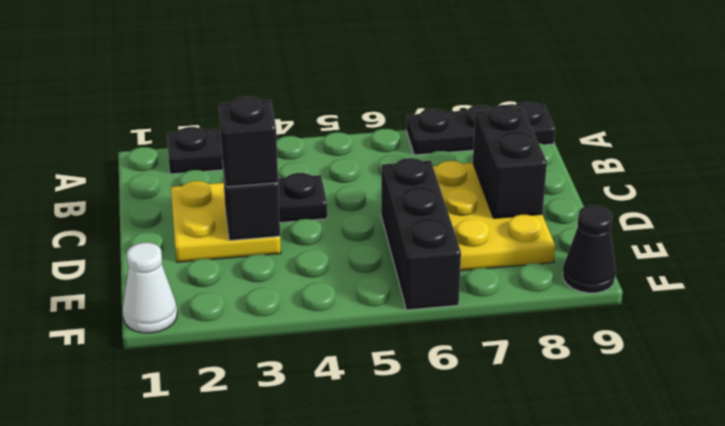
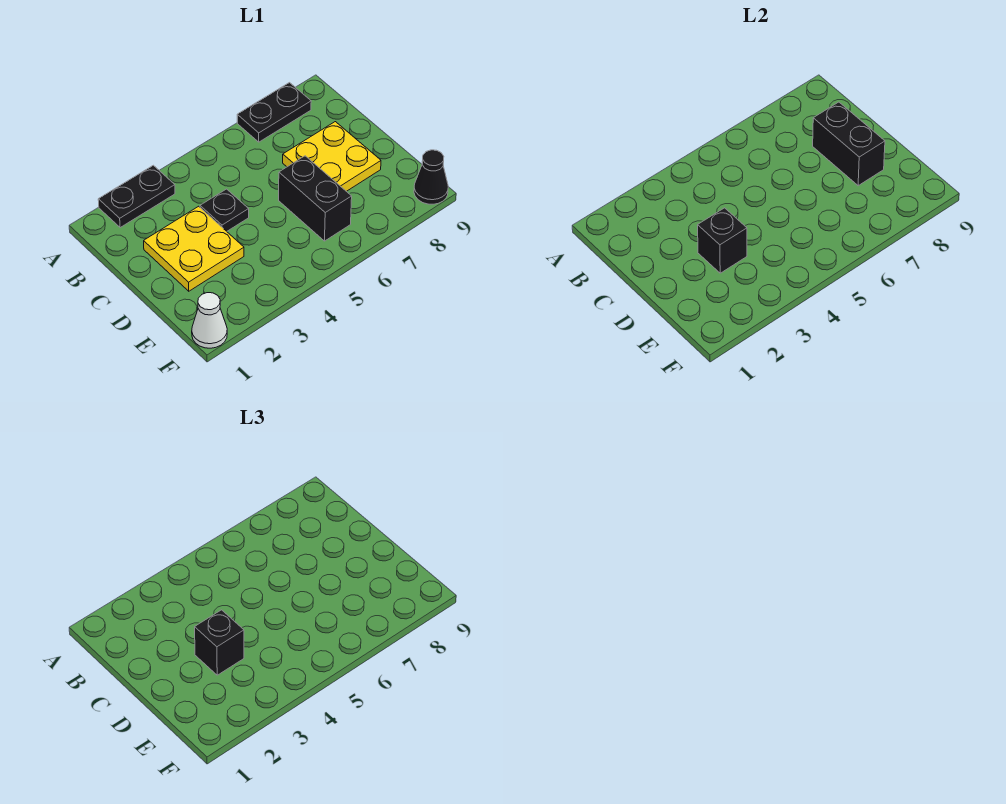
black 1x3 plate [406,102,555,155] -> black 1x2 plate [237,83,311,142]
yellow 2x3 plate [433,161,555,271] -> yellow 2x2 plate [283,122,381,191]
black 1x3 brick [381,158,461,310] -> black 1x2 brick [279,156,352,241]

